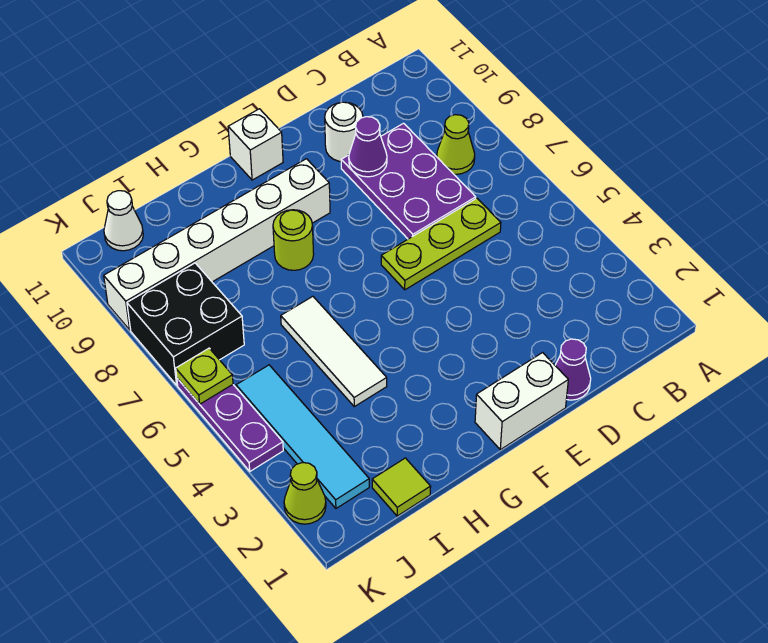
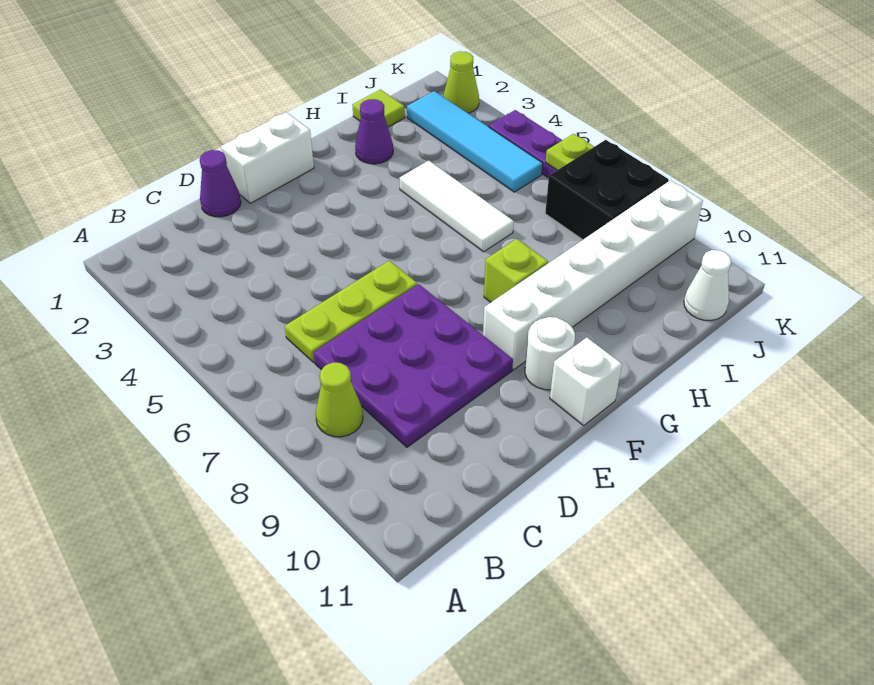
purple 2x3 plate [341,123,476,239] -> purple 3x3 plate [314,284,513,447]
purple 1x1 cone [349,117,387,177] -> purple 1x1 cone moved to [355,99,393,164]
white 1x1 round brick [325,102,363,161] -> white 1x1 round brick moved to [525,317,575,390]
lime 1x1 round brick [273,210,314,270] -> lime 1x1 brick [484,239,548,302]

